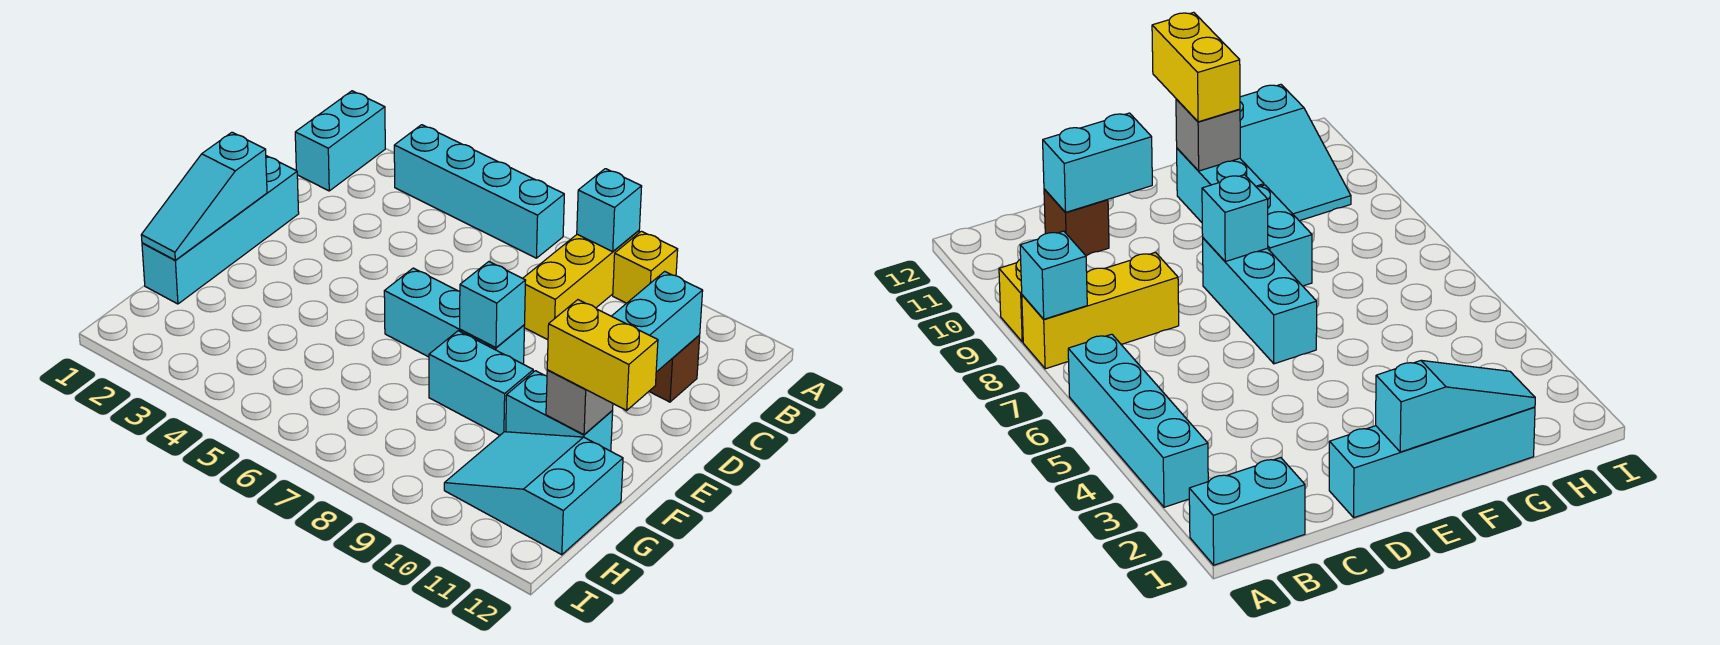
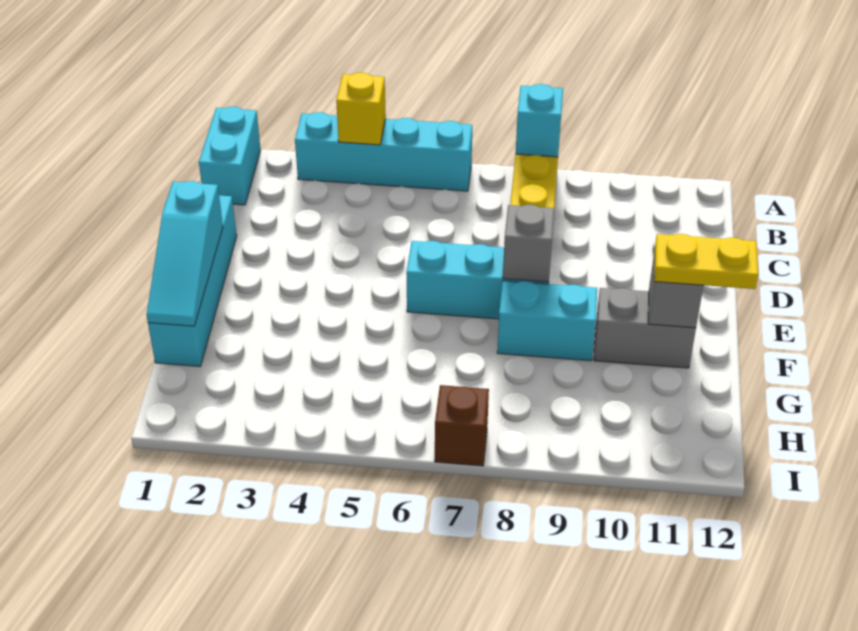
yellow 1x1 brick [613,231,678,303] -> yellow 1x1 brick moved to [336,73,386,145]
brown 1x1 brick [649,335,700,402] -> brown 1x1 brick moved to [435,385,489,466]
cyan 1x2 brick [612,271,703,372] -> none
cyan 1x1 brick [460,262,526,348] -> grey 1x1 brick [503,205,554,282]
cyan 1x2 brick [506,371,613,451] -> grey 1x2 brick [594,288,696,368]
yellow 1x2 brick [547,300,658,410] -> yellow 1x2 plate [654,234,758,289]
cyan 2x3 slope [444,432,623,555] -> none

